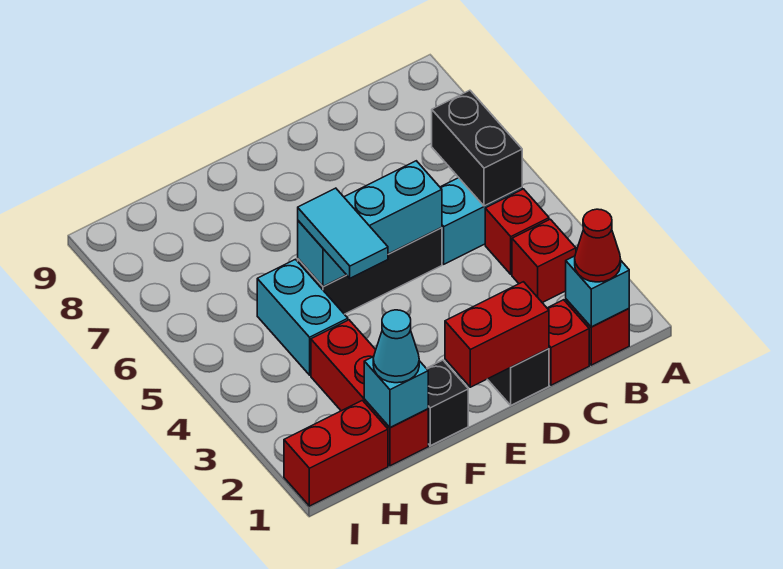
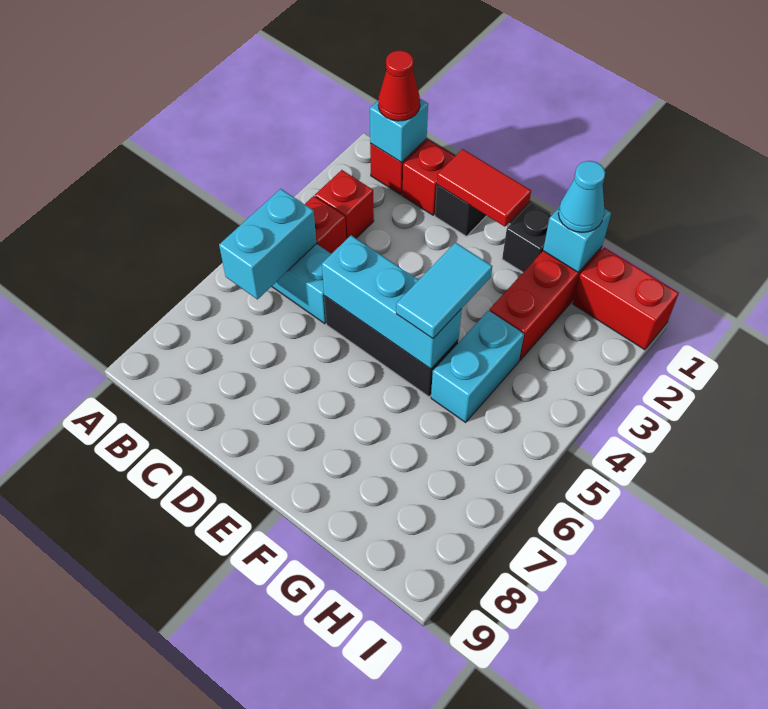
black 1x2 brick [432,90,522,206] -> cyan 1x2 brick [219,189,316,299]
red 1x2 brick [445,282,549,387] -> red 1x2 tile [437,149,531,227]

